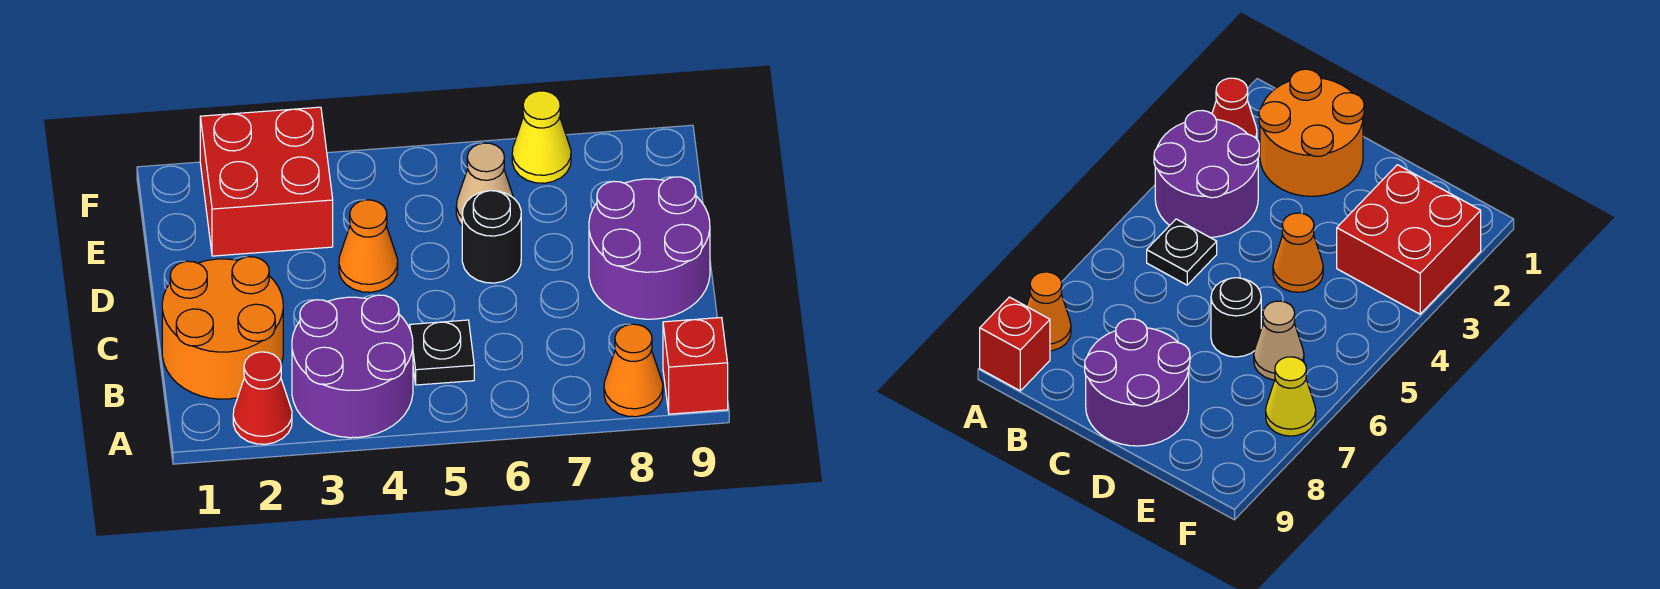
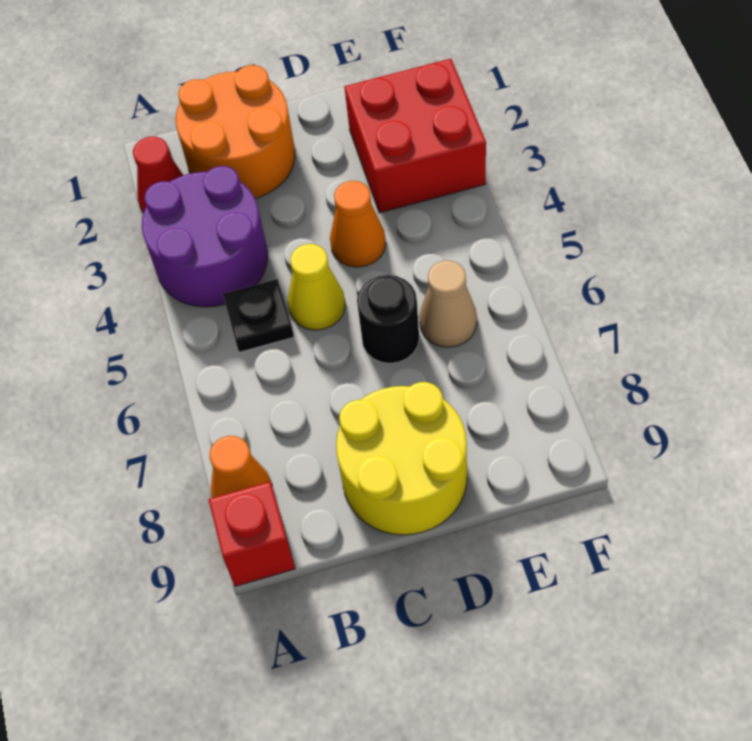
purple 2x2 round brick [589,177,710,319] -> yellow 2x2 round brick [336,382,467,535]
yellow 1x1 cone [512,91,571,183] -> yellow 1x1 cone moved to [288,244,345,330]

